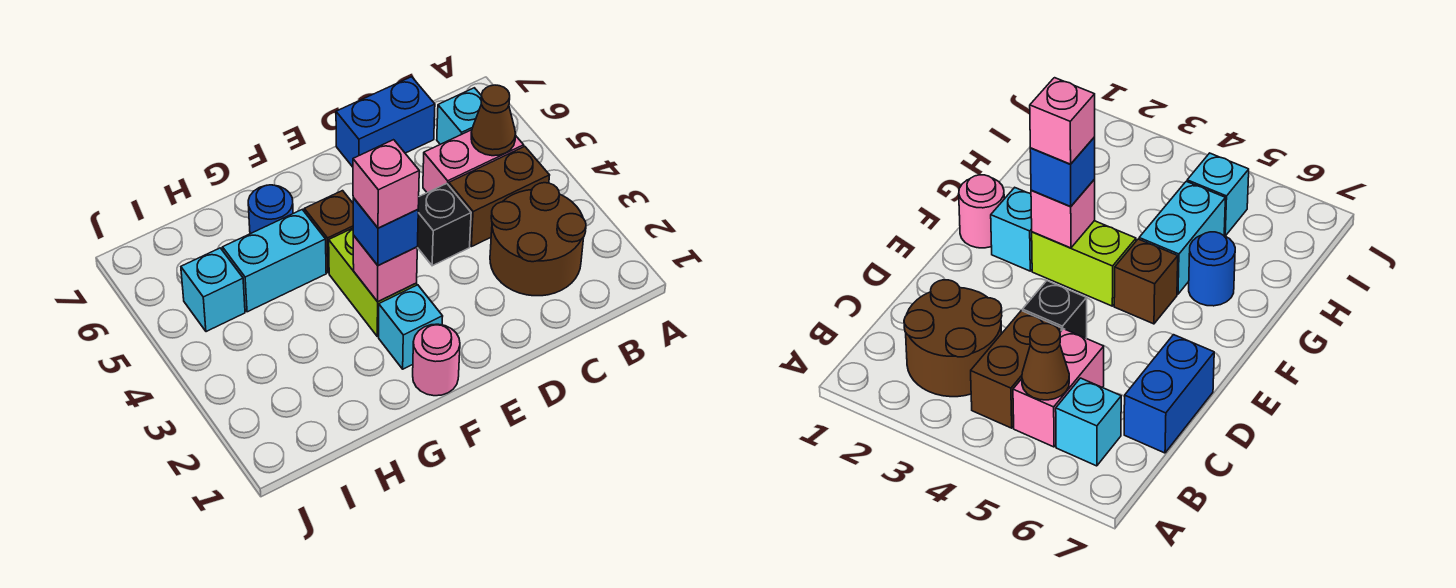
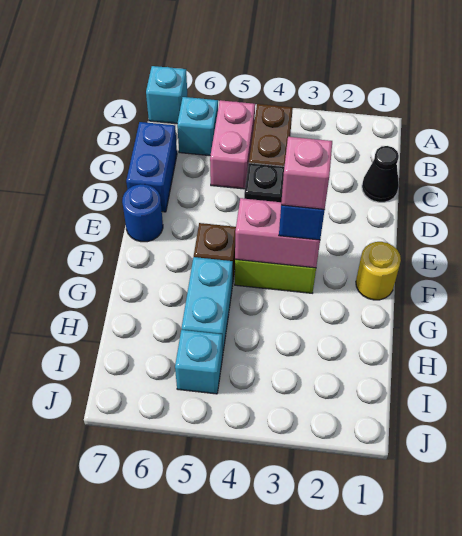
brown 2x2 round brick [490,183,586,296] -> none
brown 1x1 cone [471,85,516,156] -> none
none -> black 1x1 cone [362,146,399,202]
pink 1x1 round brick [413,324,460,396] -> yellow 1x1 round brick [356,242,401,300]
cyan 1x1 brick [379,285,443,369] -> cyan 1x1 brick moved to [146,66,188,124]
pink 1x1 brick [353,235,417,302] -> pink 1x2 brick [235,198,320,268]
blue 1x1 round brick [248,185,293,234] -> blue 1x1 round brick moved to [122,184,163,242]

